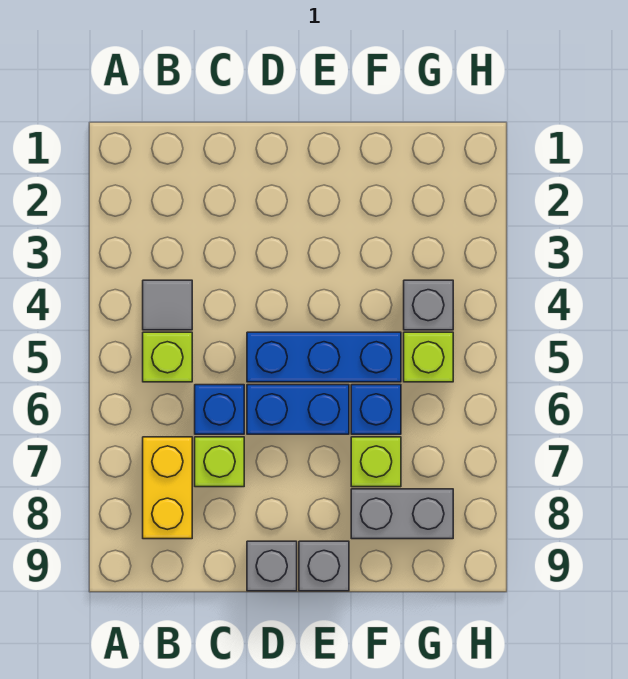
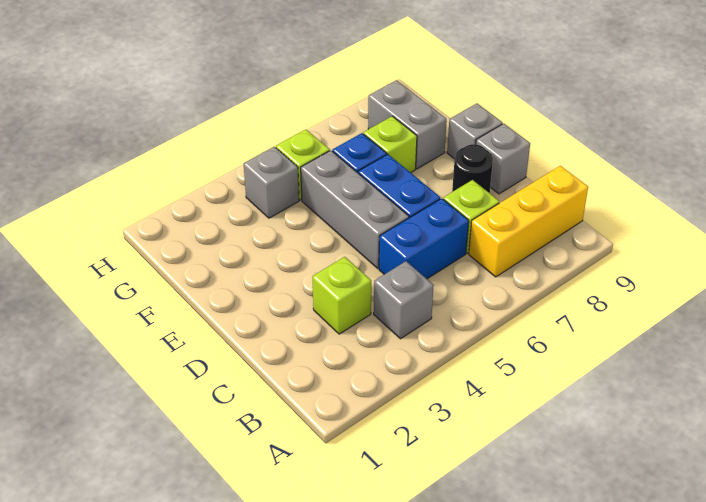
grey 1x1 tile [143,280,192,330] -> grey 1x1 brick [374,261,434,339]
lime 1x1 brick [143,332,192,382] -> lime 1x1 brick moved to [312,257,371,334]
yellow 1x2 brick [143,437,192,539] -> yellow 1x3 brick [469,166,588,277]
blue 1x1 brick [195,385,244,434] -> blue 1x2 brick [379,198,469,279]
blue 1x3 brick [247,332,401,382] -> grey 1x3 brick [301,150,409,268]
none -> black 1x1 round brick [452,144,493,193]

